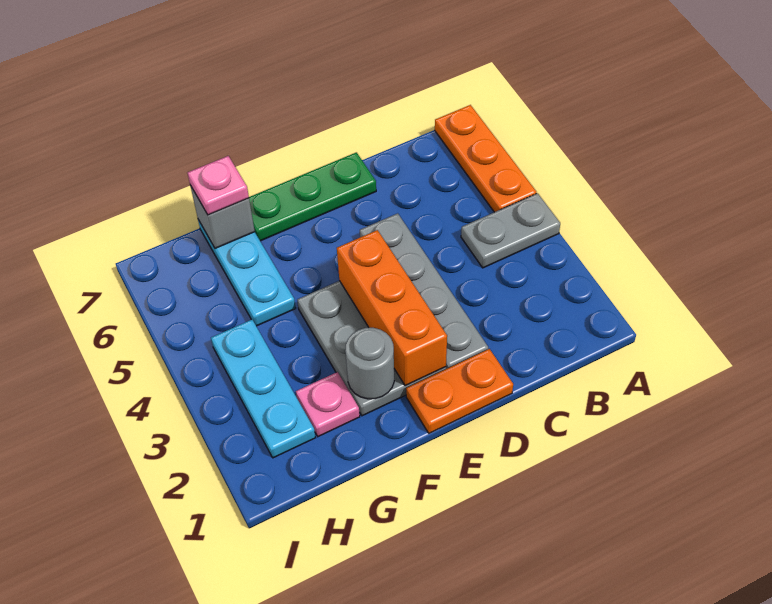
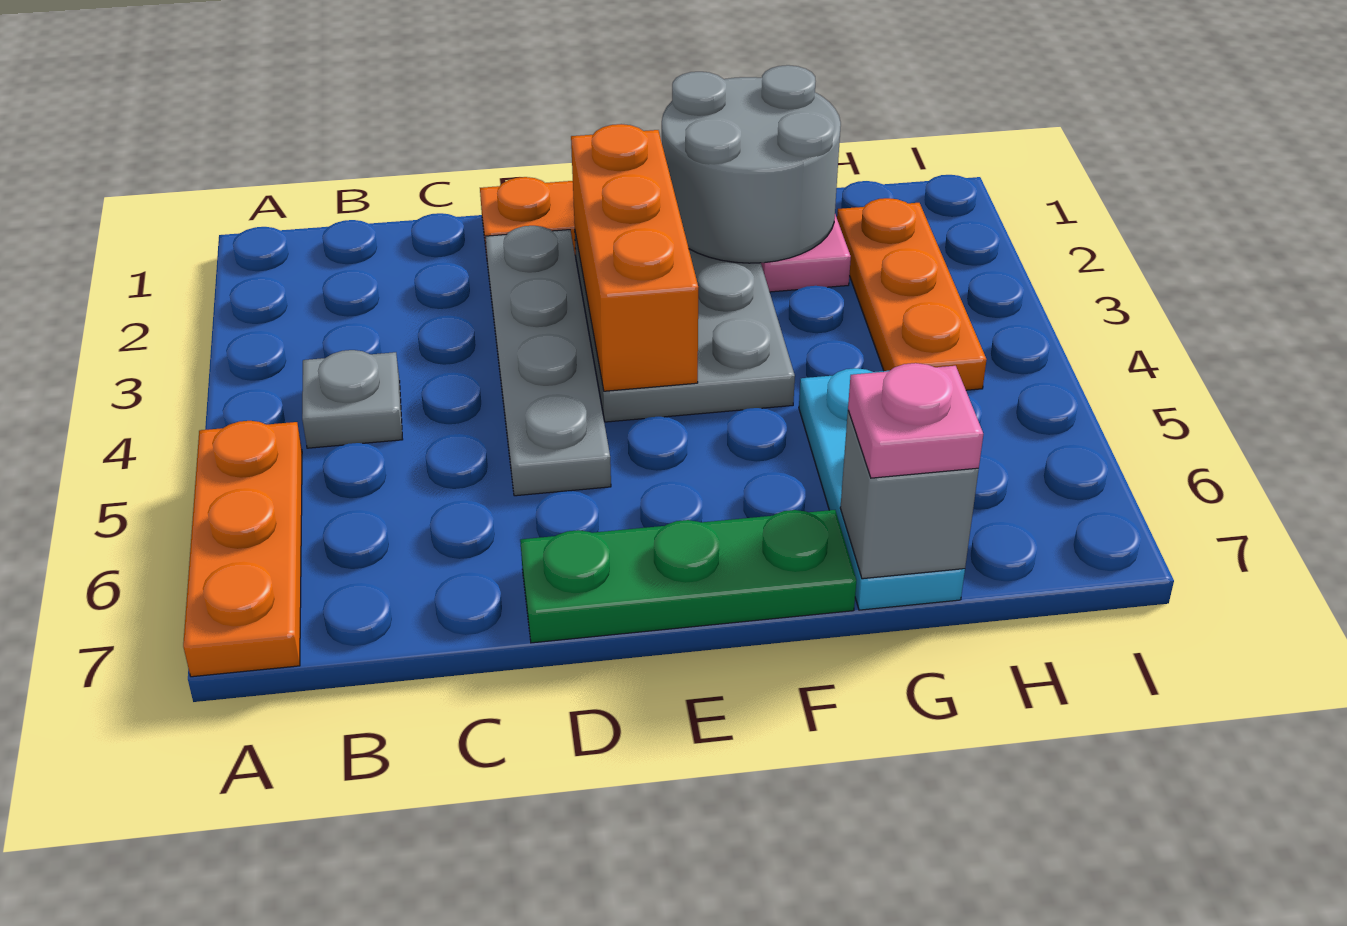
grey 1x2 plate [461,193,560,268] -> grey 1x1 plate [302,350,403,448]
grey 1x1 round brick [345,328,394,399] -> grey 2x2 round brick [662,65,841,263]
cyan 1x3 plate [211,320,315,458] -> orange 1x3 plate [837,198,987,390]

